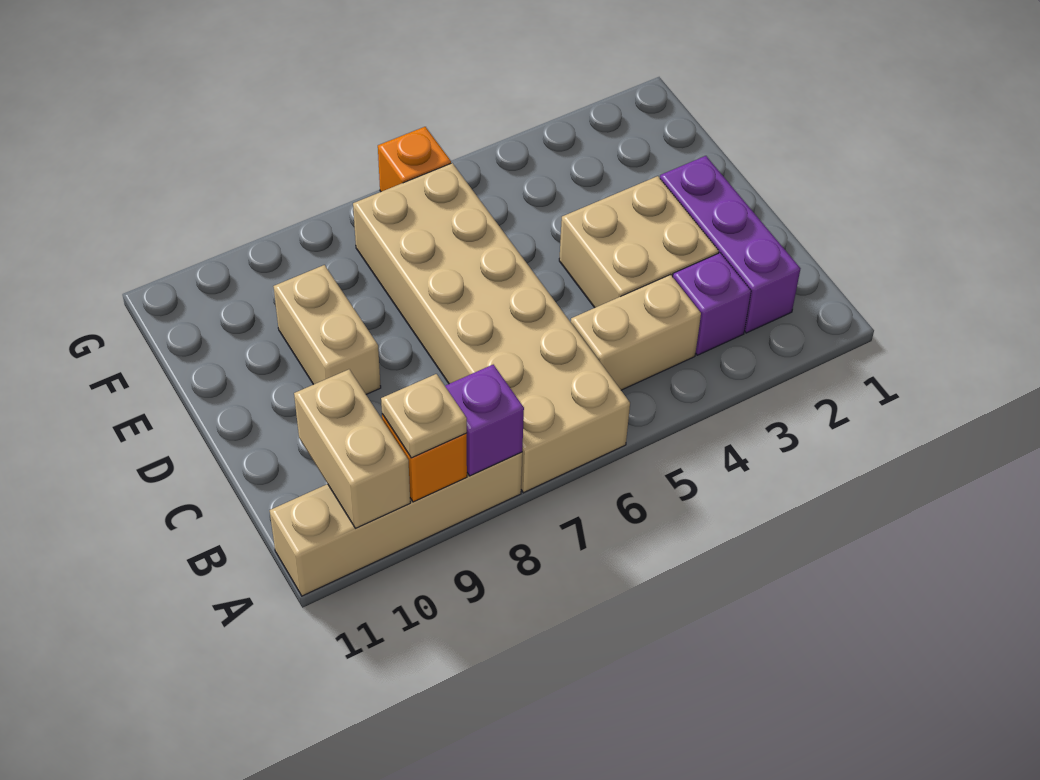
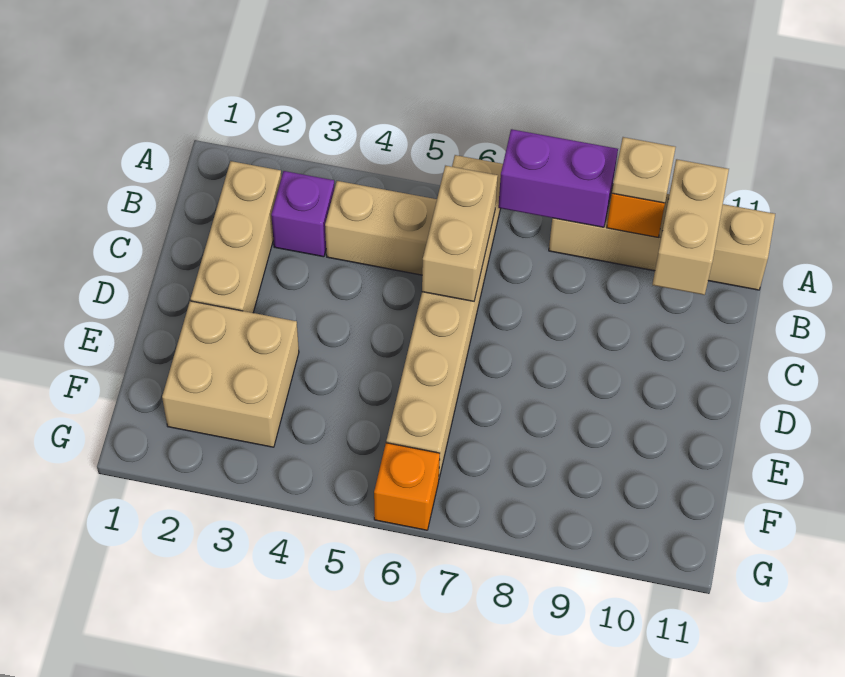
tan 2x6 brick [353,163,630,493] -> tan 1x6 brick [386,155,503,478]
purple 1x1 brick [445,365,524,476] -> purple 1x2 brick [498,129,618,227]
purple 1x3 brick [660,156,800,333] -> tan 1x3 brick [191,161,281,313]
tan 2x2 brick [559,176,719,308] -> tan 2x2 brick moved to [162,301,299,447]
tan 1x2 brick [273,265,381,394] -> tan 1x2 brick moved to [422,166,498,301]

